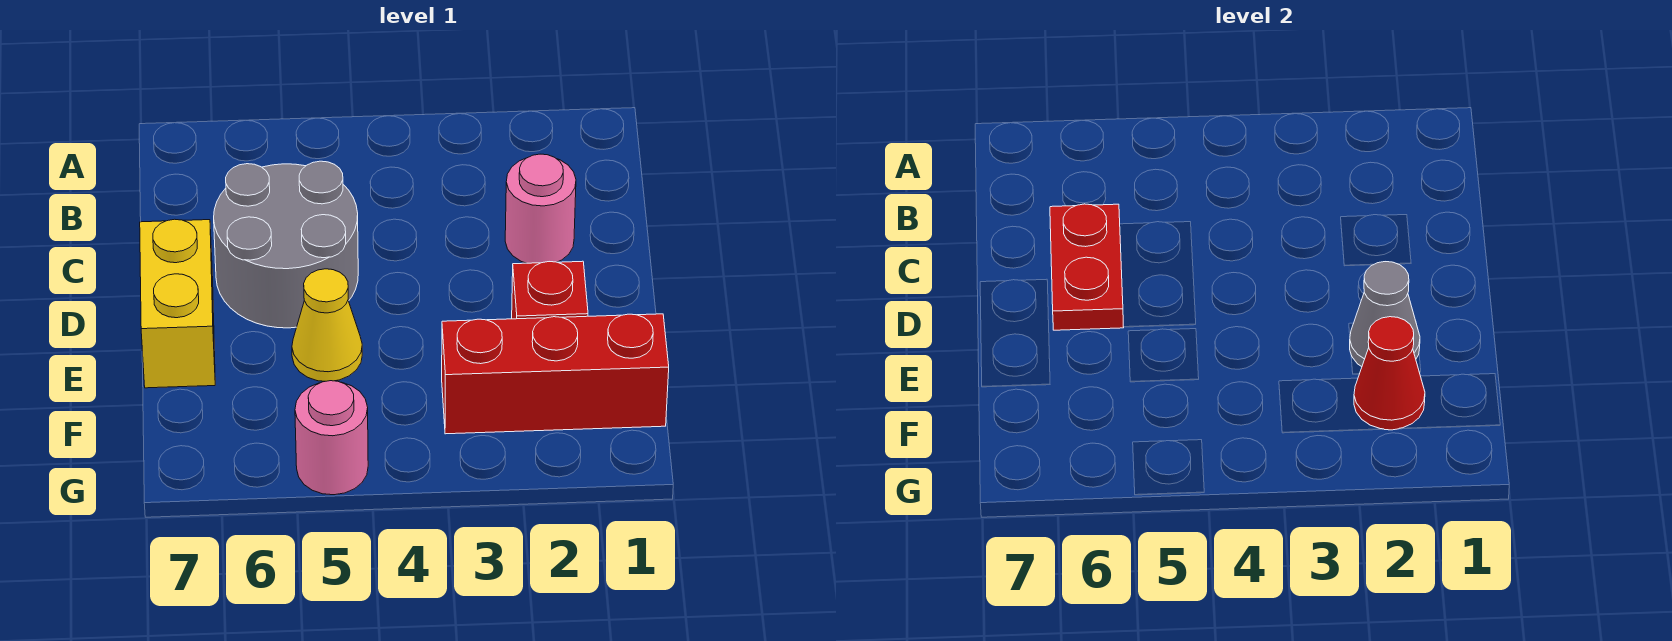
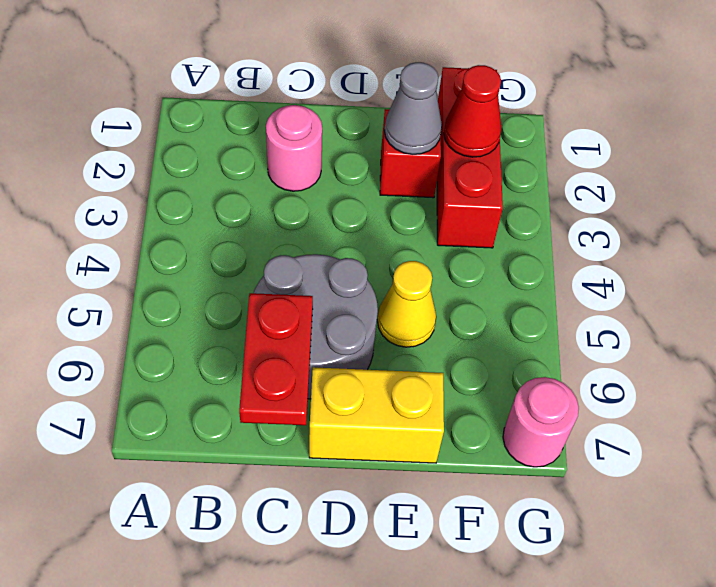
red 1x2 plate [1050,204,1124,330] -> red 1x2 plate turned to [239,293,313,425]
pink 1x1 round brick [295,381,368,495] -> pink 1x1 round brick moved to [503,377,579,467]

